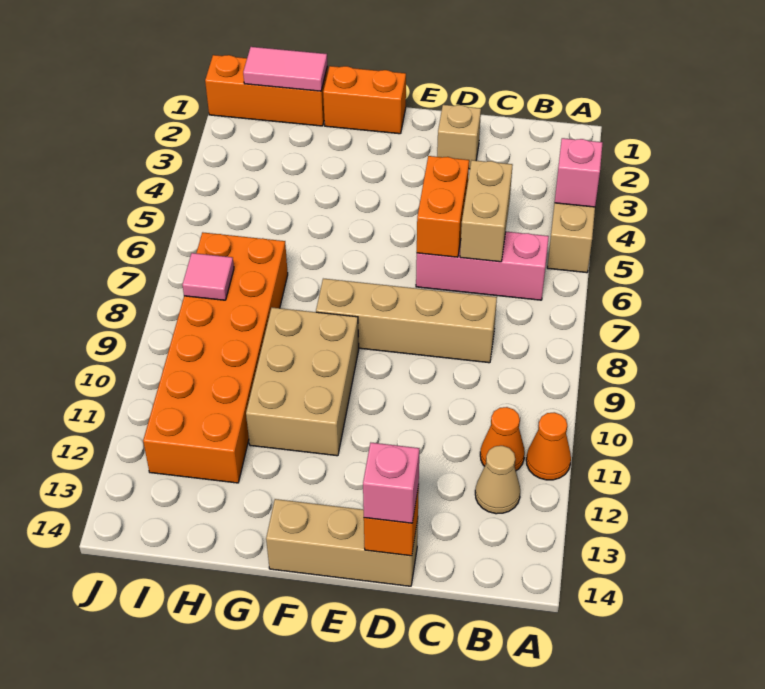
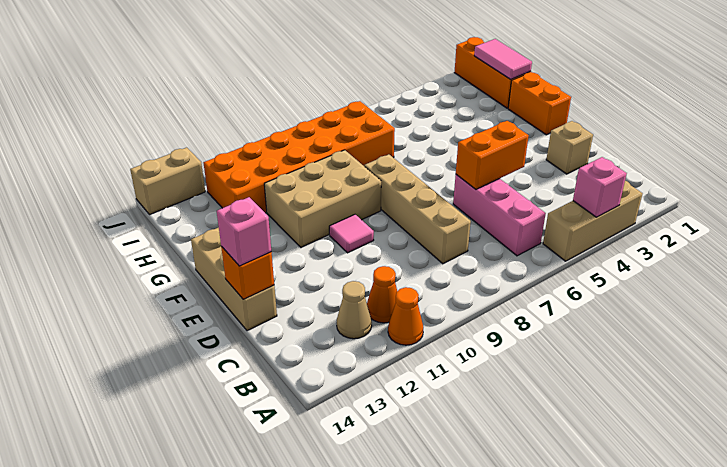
tan 1x2 brick [460,160,512,262] -> tan 1x2 brick moved to [130,148,205,215]
pink 1x1 tile [182,253,234,300] -> pink 1x1 tile moved to [329,214,374,253]

